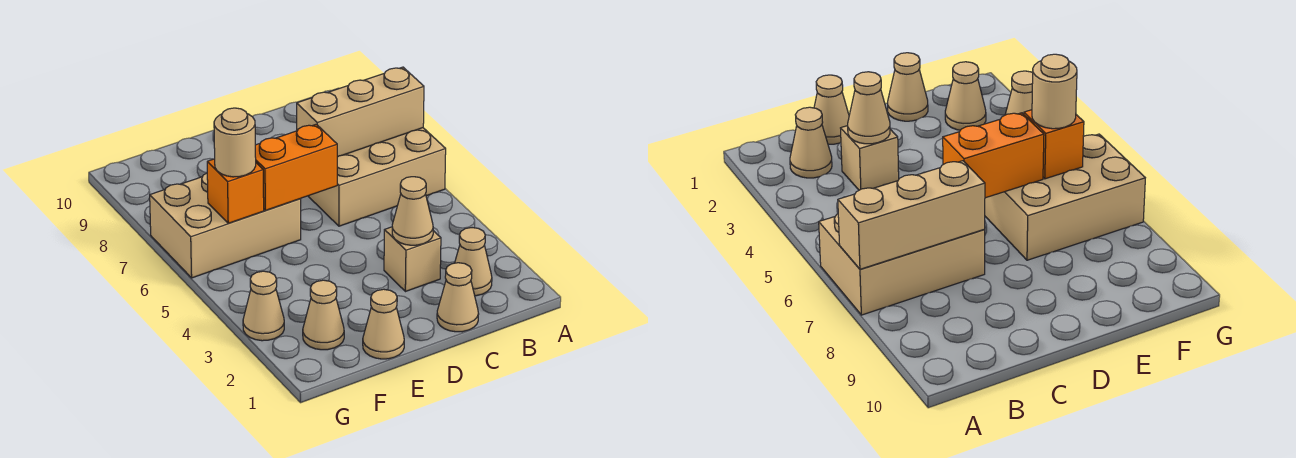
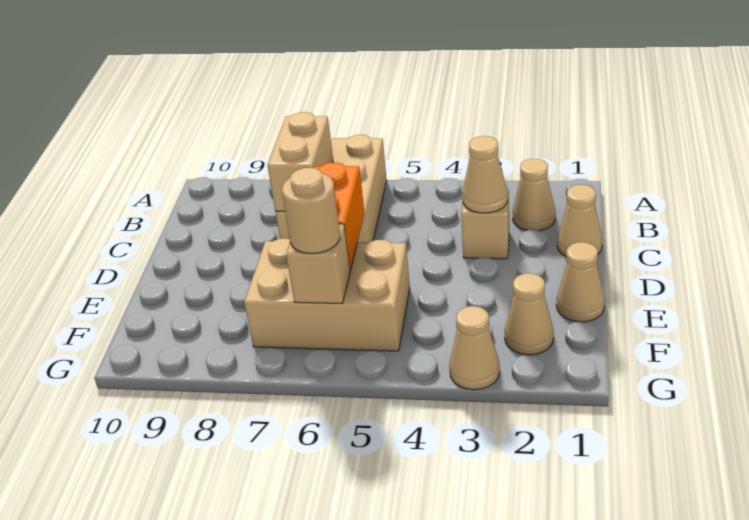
tan 1x3 brick [297,67,424,157] -> tan 1x2 brick [267,112,333,211]
tan 2x3 brick [150,173,301,278] -> tan 2x3 brick turned to [244,238,410,351]
orange 1x1 brick [207,159,264,223] -> tan 1x1 brick [286,224,350,303]

